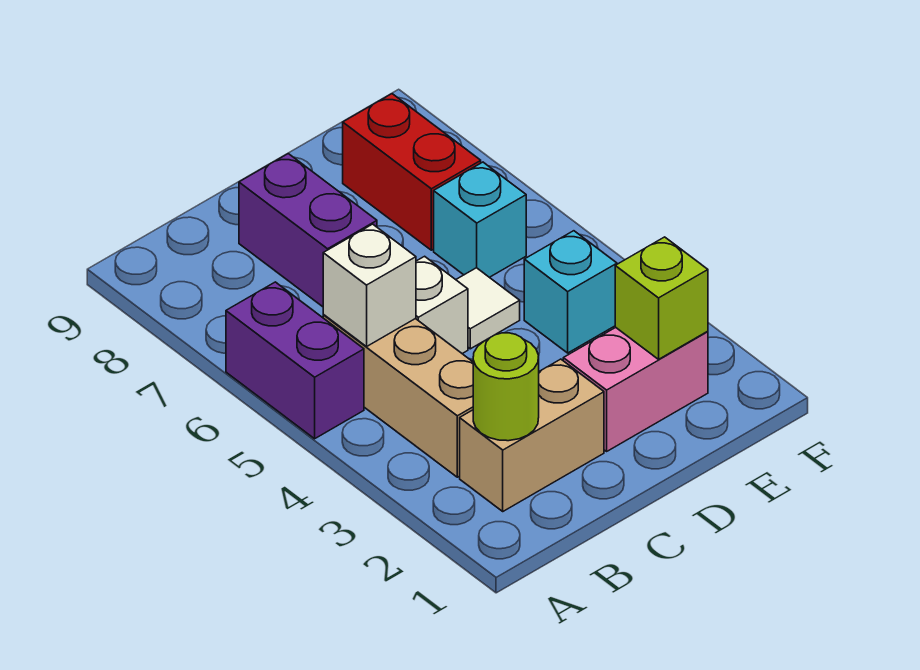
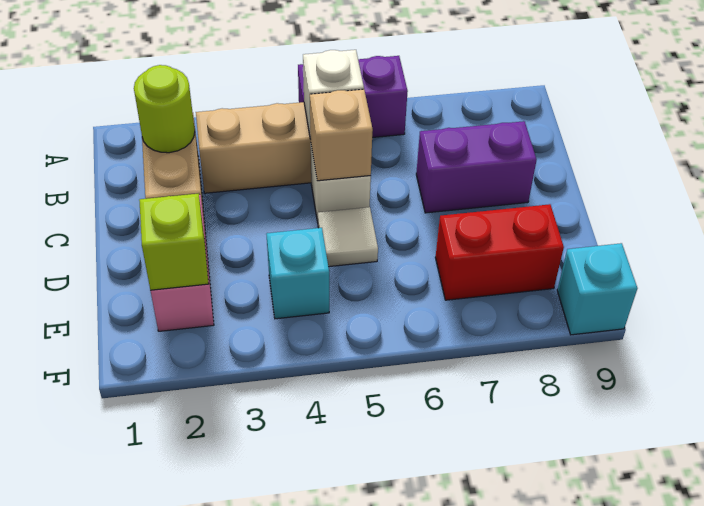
none -> tan 1x1 brick [310,89,373,181]
cyan 1x1 brick [434,162,526,277] -> cyan 1x1 brick moved to [557,243,637,335]

